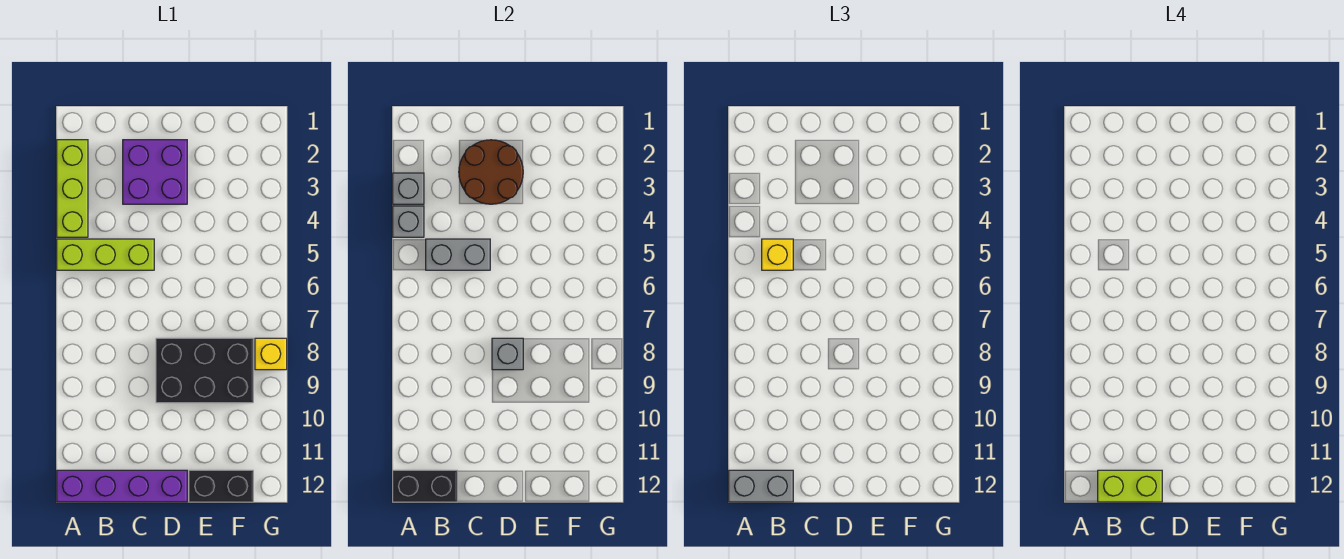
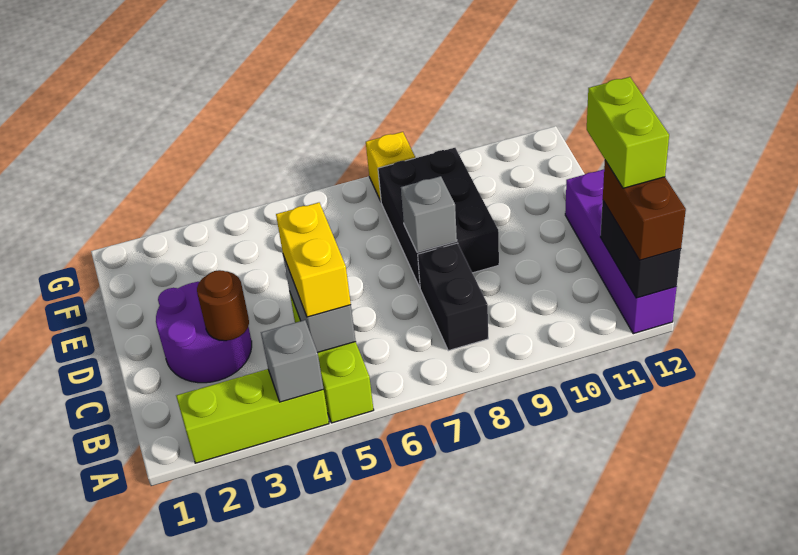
grey 1x1 brick [393,173,424,204] -> none
grey 1x2 brick [729,470,793,502] -> brown 1x2 brick [603,160,686,260]
yellow 1x1 brick [762,239,793,270] -> yellow 1x2 brick [276,203,351,317]
purple 2x2 brick [123,140,187,204] -> purple 2x2 round brick [156,282,252,383]
brown 2x2 round brick [459,140,523,204] -> brown 1x1 round brick [197,270,249,341]
black 1x2 brick [189,470,253,502] -> black 1x2 brick moved to [418,243,488,351]

